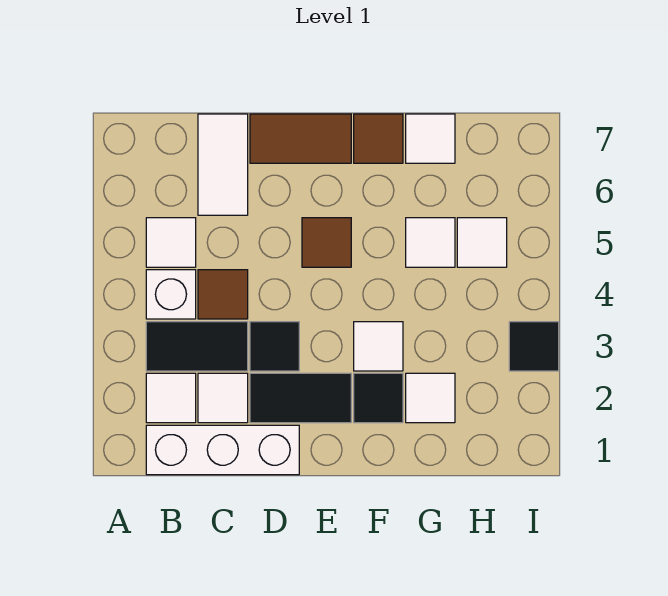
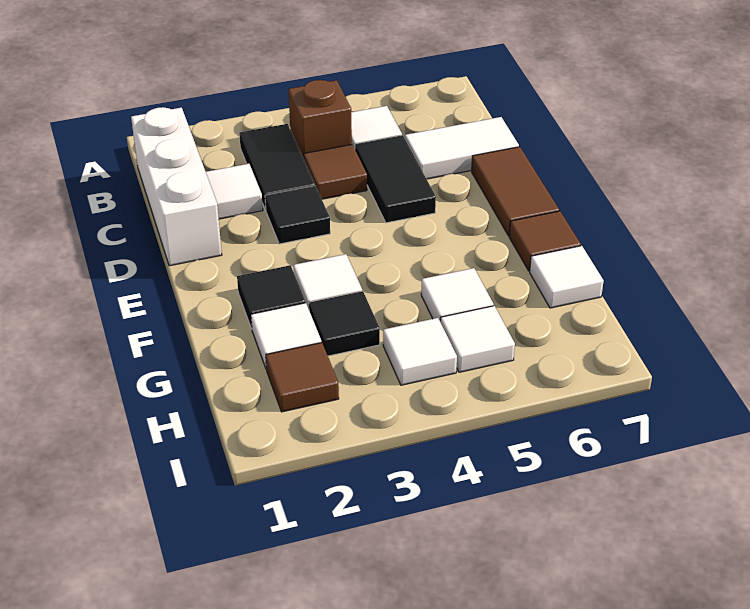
white 1x1 tile [146,373,196,423] -> white 1x1 tile moved to [383,318,457,385]
white 1x1 brick [146,270,196,319] -> brown 1x1 brick [289,80,352,159]
black 1x2 tile [250,373,351,423] -> black 1x2 tile moved to [355,135,436,223]
brown 1x1 tile [302,218,351,267] -> brown 1x1 tile moved to [266,343,339,412]
black 1x1 tile [509,322,559,371] -> black 1x1 tile moved to [309,291,380,356]

